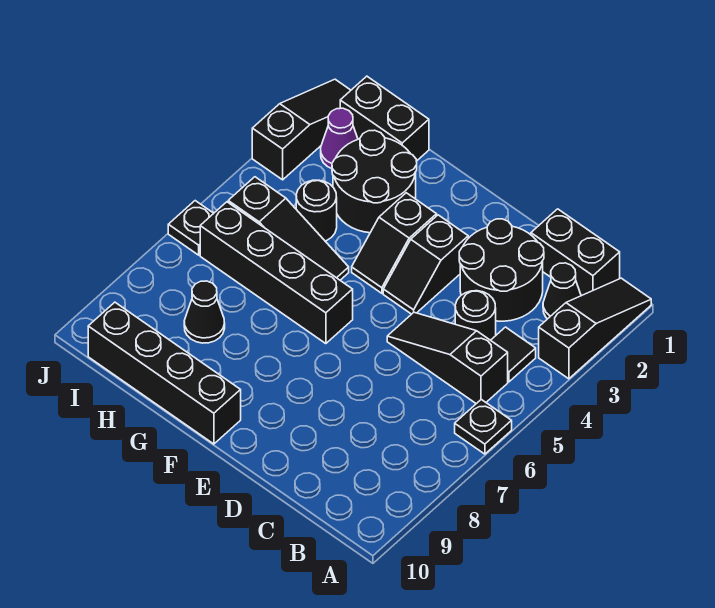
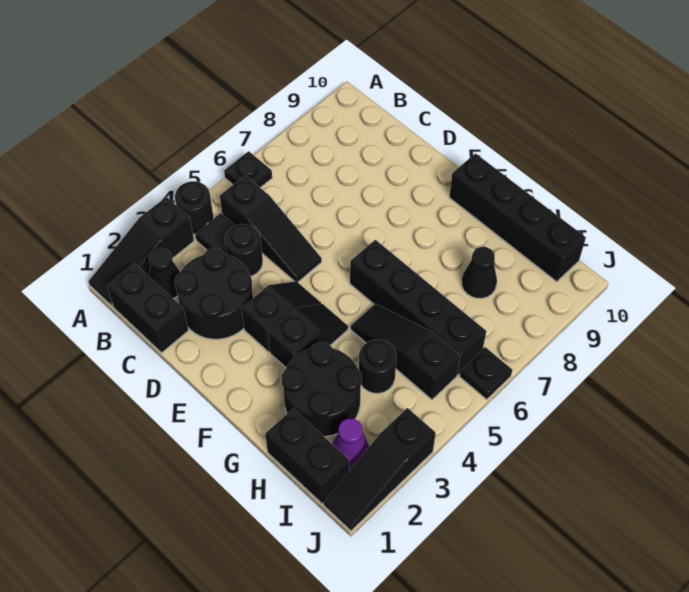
none -> black 1x1 round brick [175,181,214,234]

